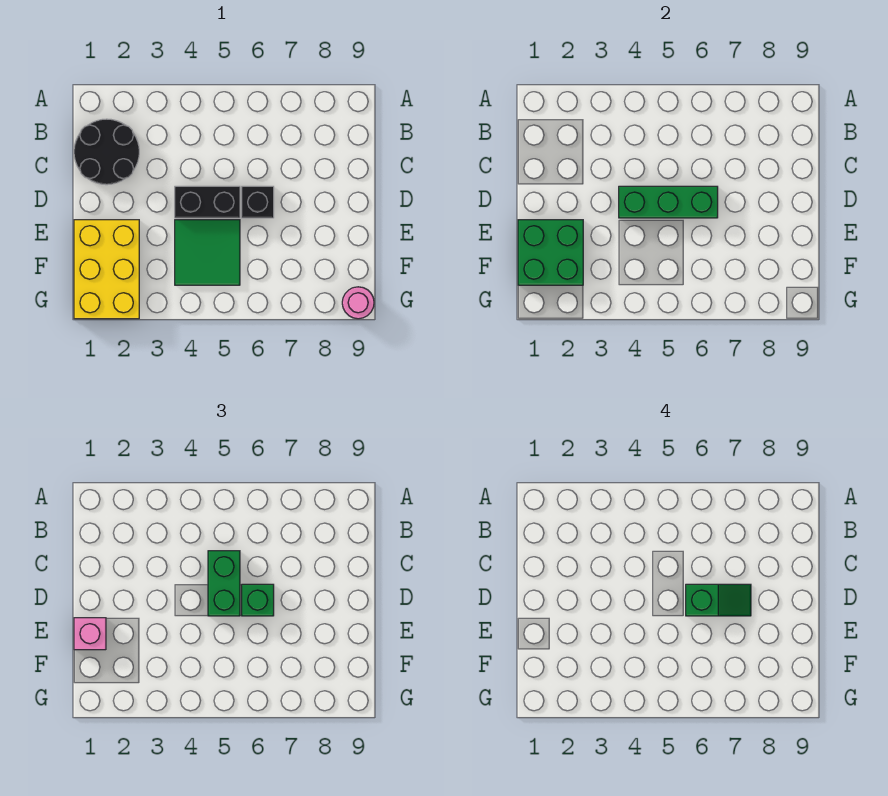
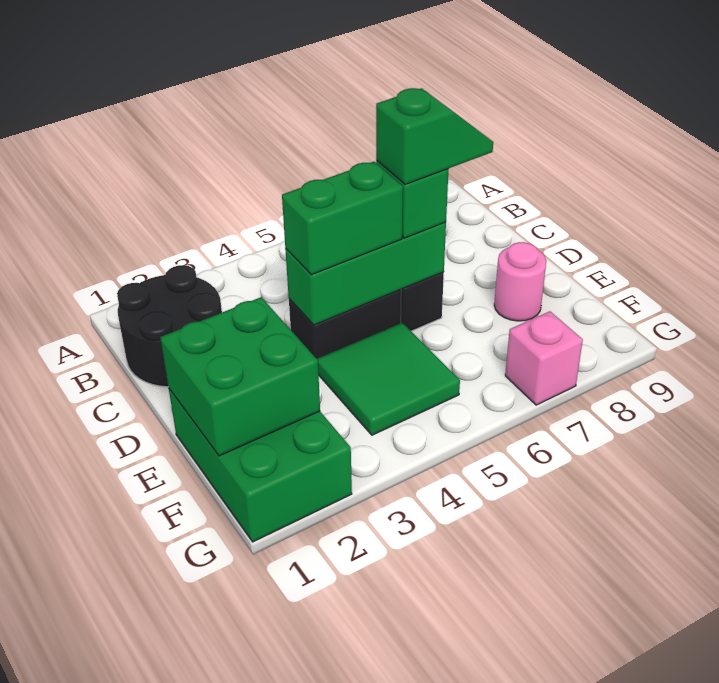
green 1x2 brick [208,551,240,616] -> green 1x2 brick turned to [282,162,403,275]
yellow 2x3 brick [74,220,139,319] -> green 2x3 brick [169,389,352,542]
pink 1x1 brick [74,618,106,650] -> pink 1x1 brick moved to [505,311,583,405]
pink 1x1 round brick [342,287,374,319] -> pink 1x1 round brick moved to [494,242,546,321]

